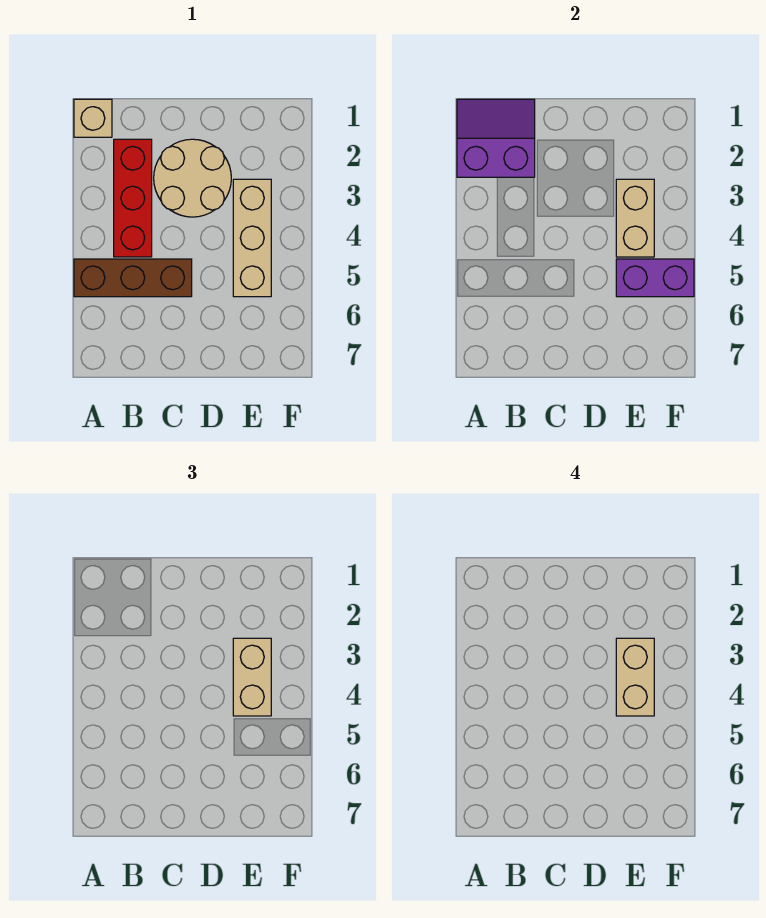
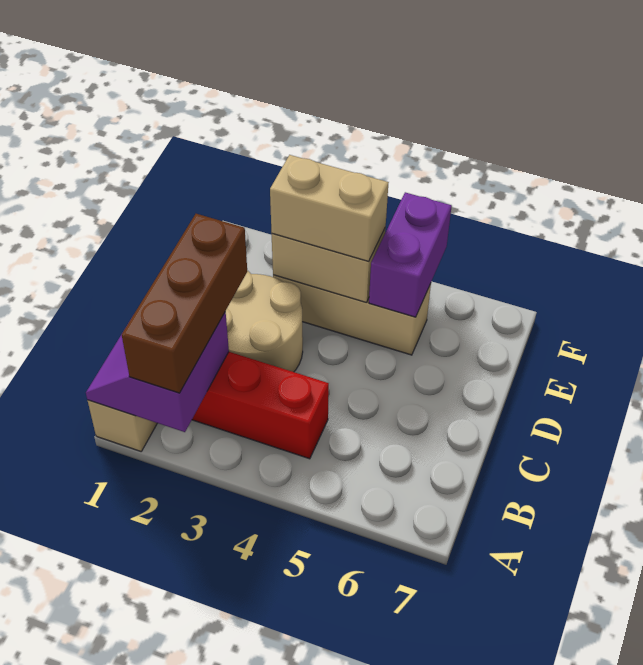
brown 1x3 brick [74,259,192,297] -> brown 1x3 brick moved to [122,214,247,393]
tan 1x2 brick [616,638,654,716] -> none

